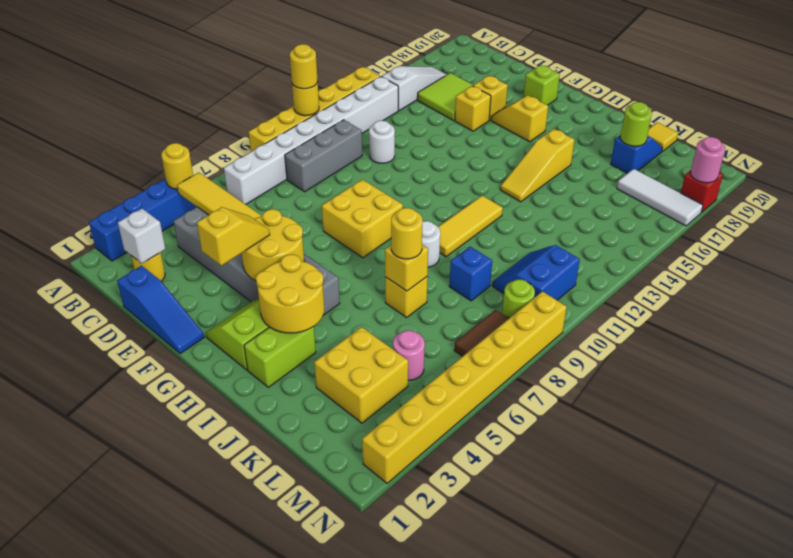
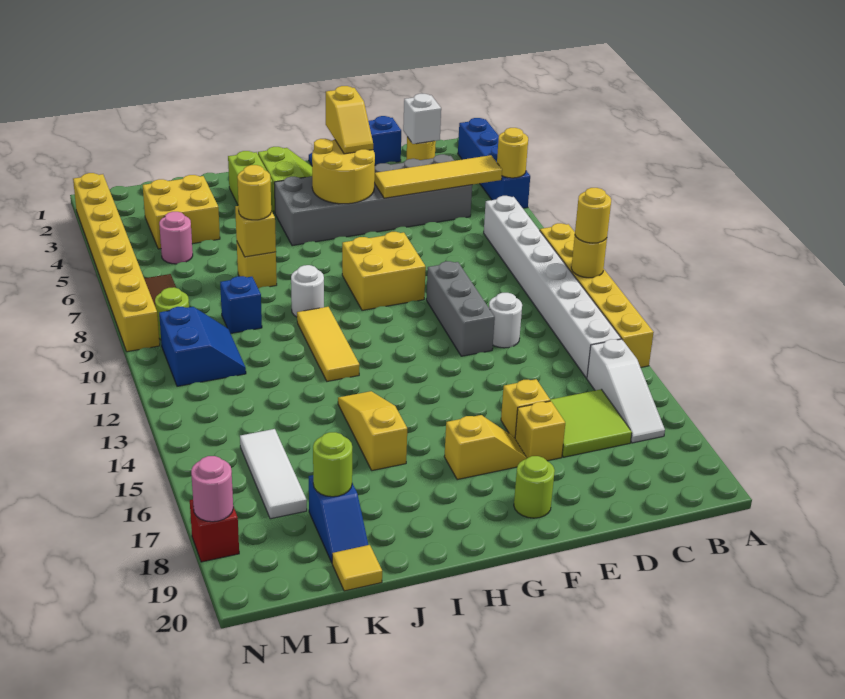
grey 1x3 brick [285,120,362,192] -> grey 1x3 brick moved to [426,261,495,356]
lime 1x1 brick [523,65,560,105] -> lime 1x1 round brick [514,456,555,518]
yellow 2x2 round brick [256,254,324,333] -> none
white 1x3 tile [617,169,703,226] -> white 1x3 tile turned to [240,429,307,519]

